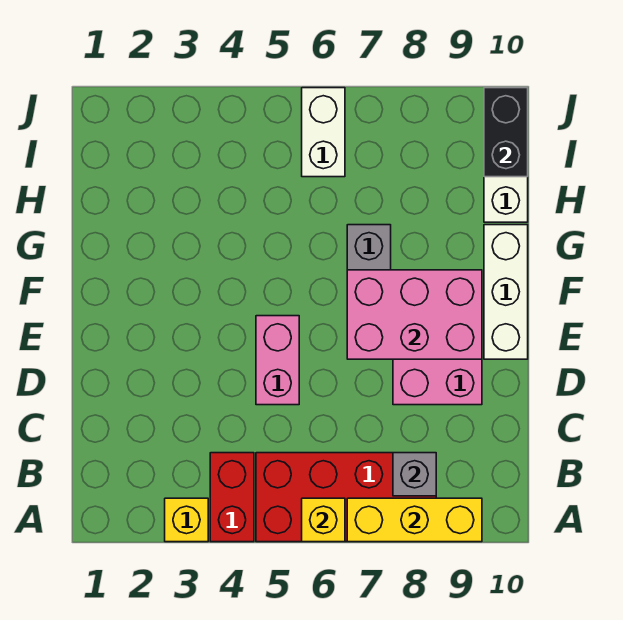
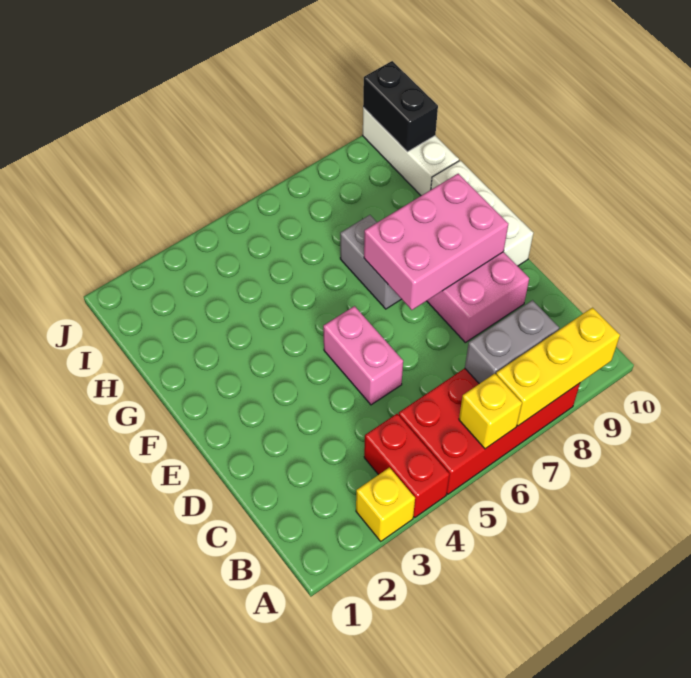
grey 1x1 brick [393,453,436,496] -> grey 1x2 brick [465,300,559,384]
white 1x2 brick [302,88,345,177] -> none

